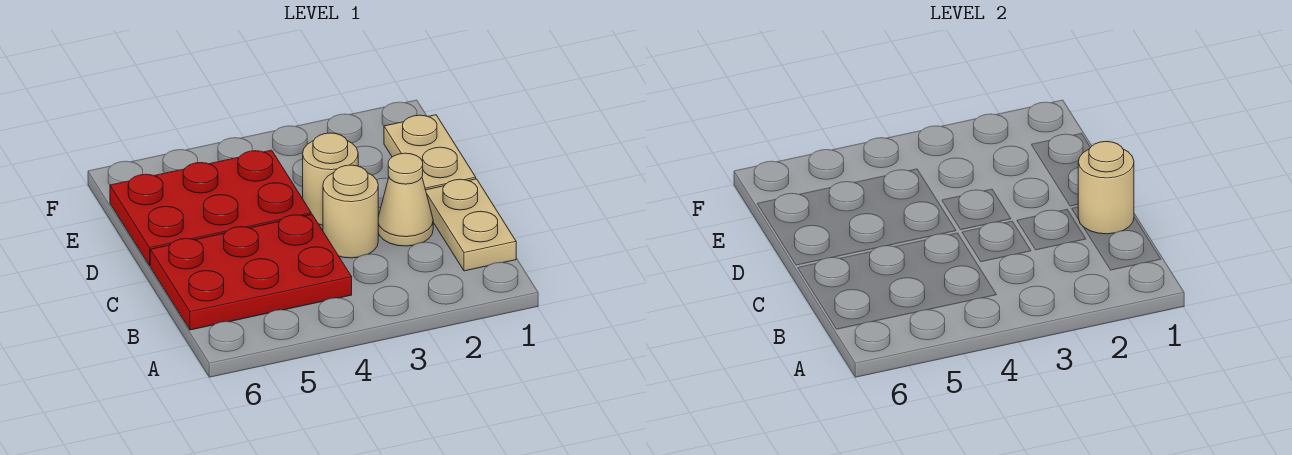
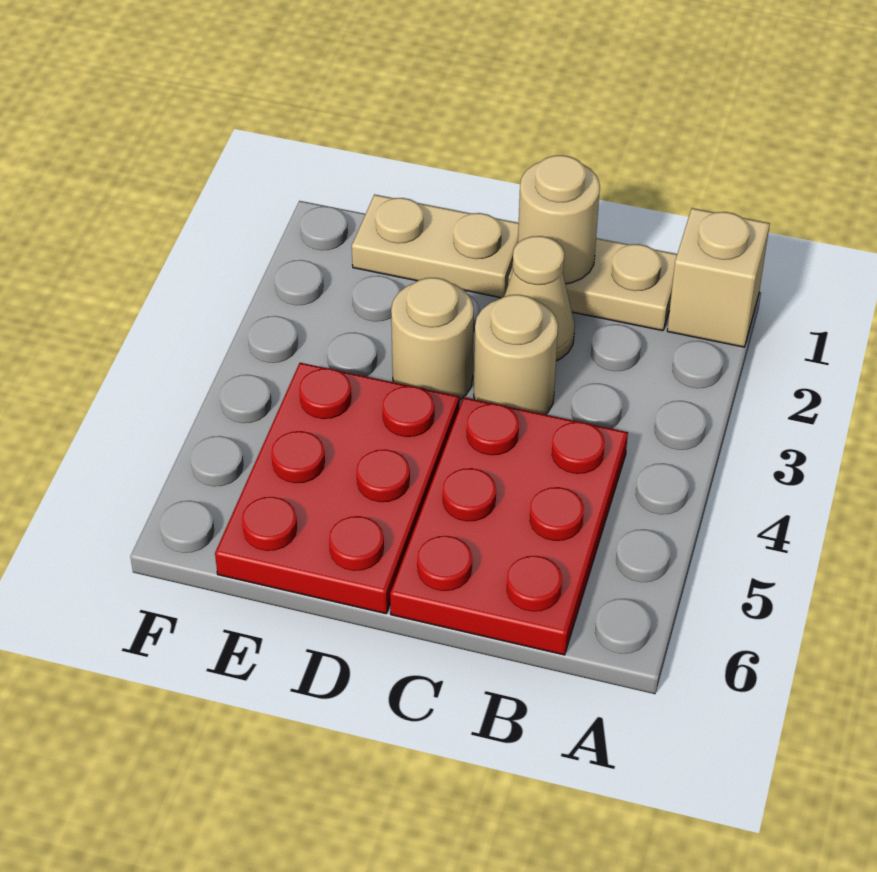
none -> tan 1x1 brick [667,208,770,347]

